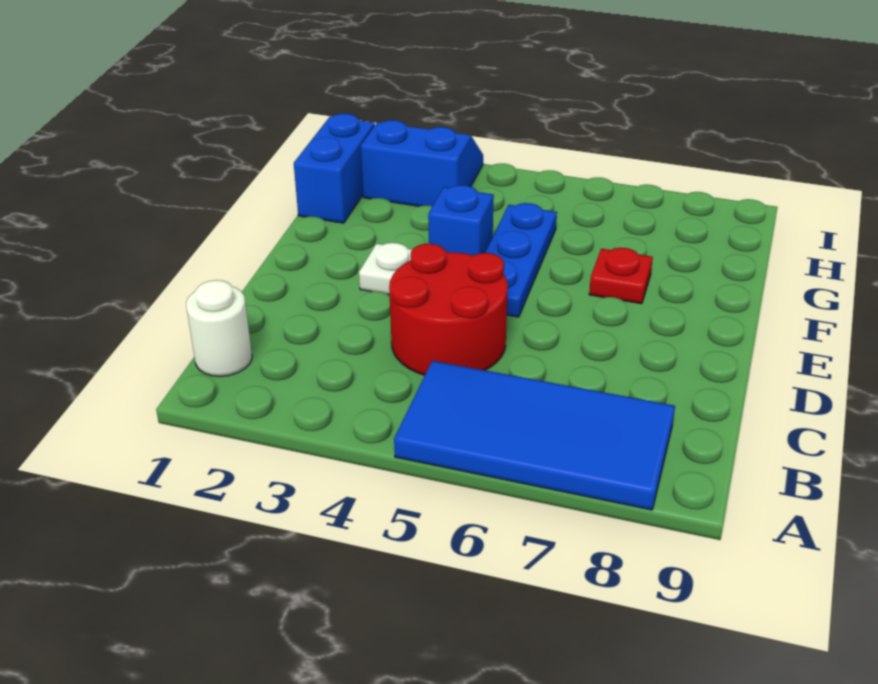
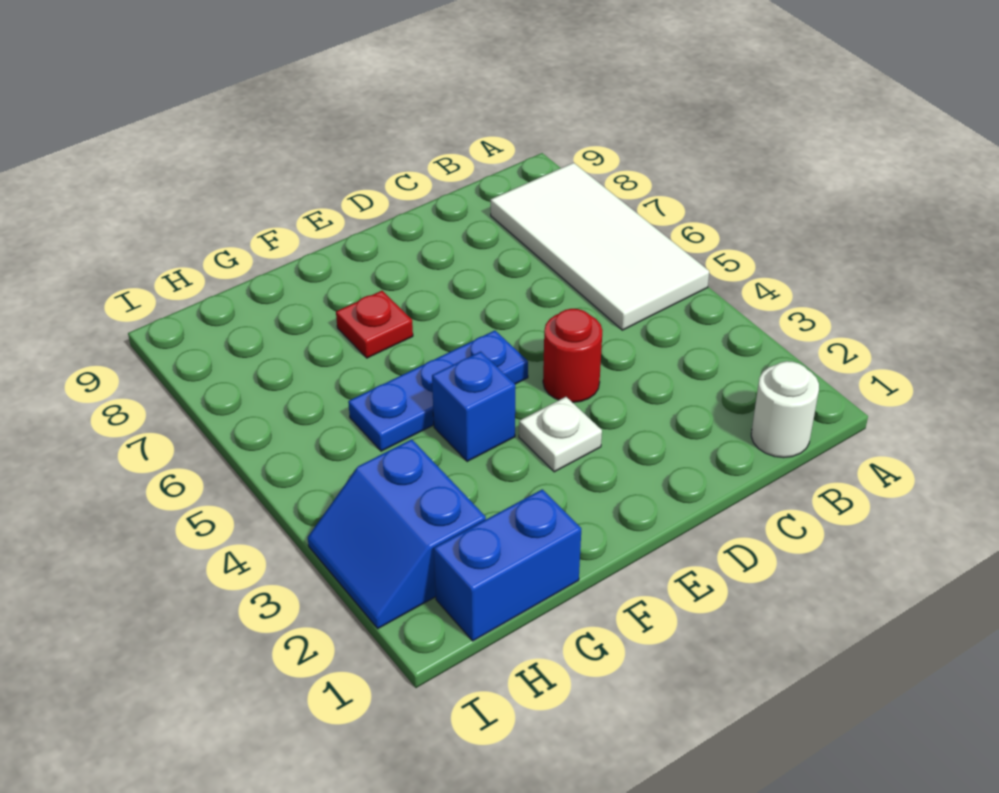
blue 2x4 tile [394,361,675,510] -> white 2x4 tile [490,163,709,330]
red 2x2 round brick [389,244,508,375] -> red 1x1 round brick [543,309,603,402]

